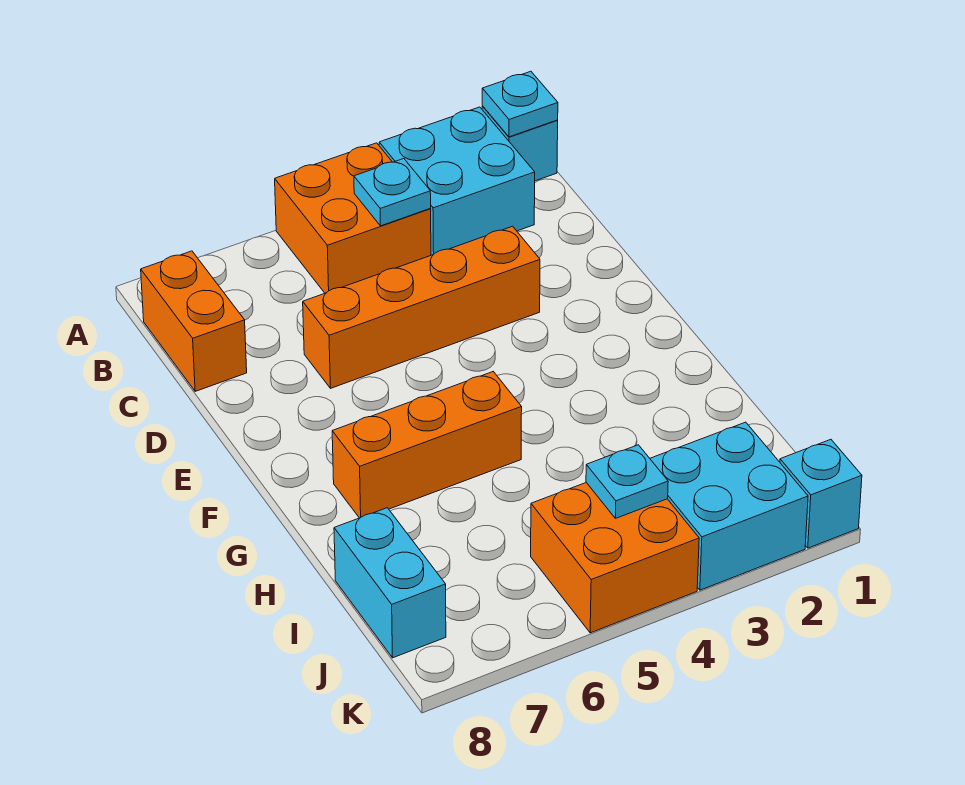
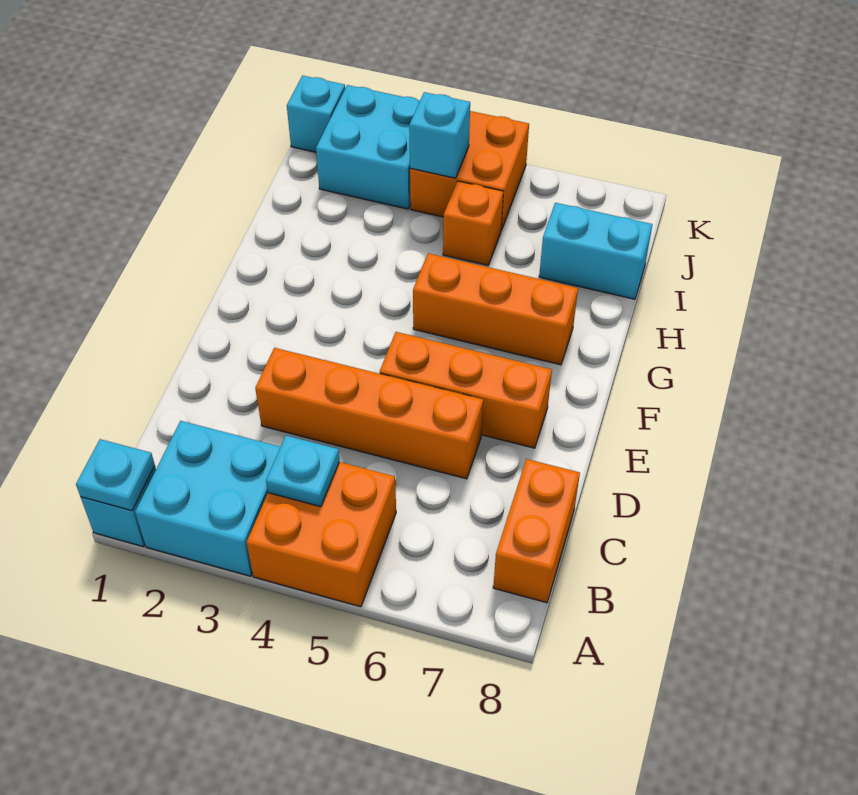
none -> orange 1x3 brick [380,332,552,448]
none -> orange 1x1 brick [443,181,503,265]
cyan 1x2 brick [334,508,446,658] -> cyan 1x2 brick turned to [539,203,653,299]
cyan 1x1 plate [586,445,668,518] -> cyan 1x1 brick [409,92,470,178]

